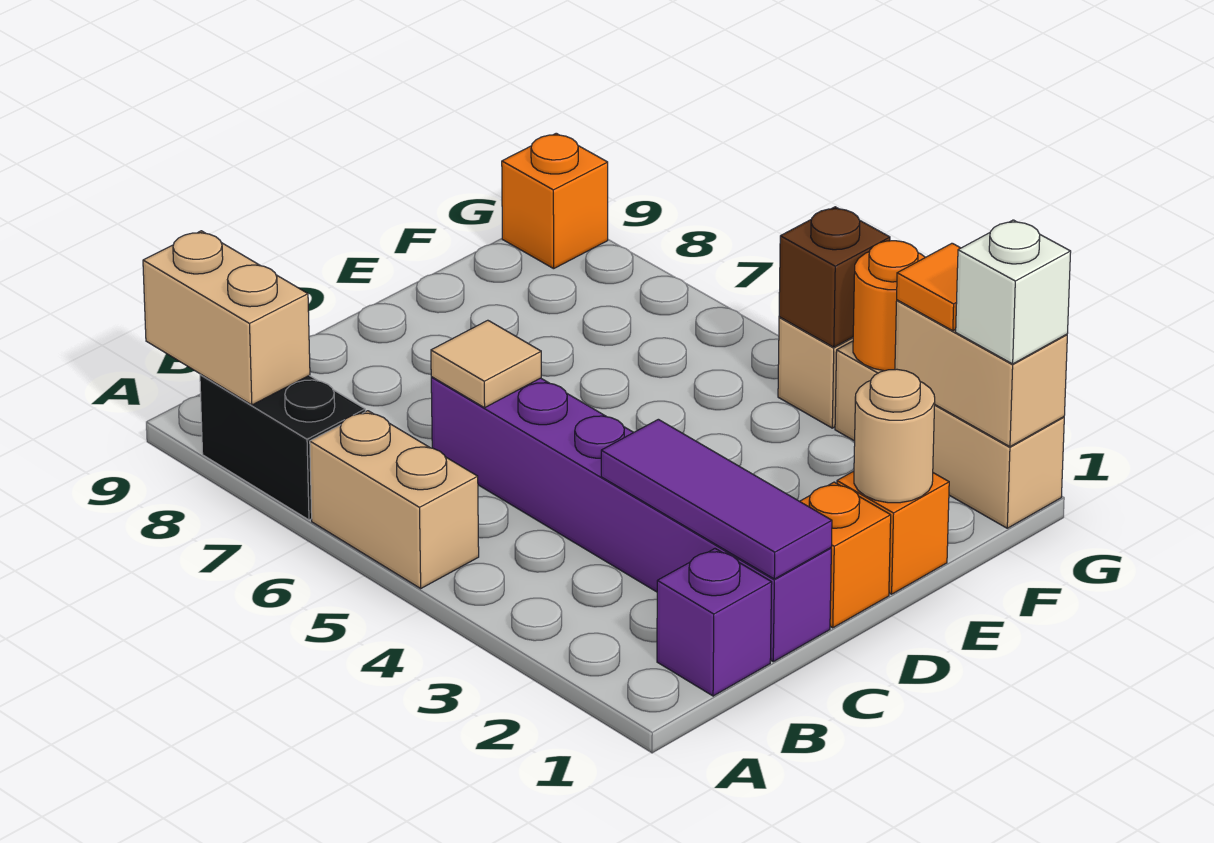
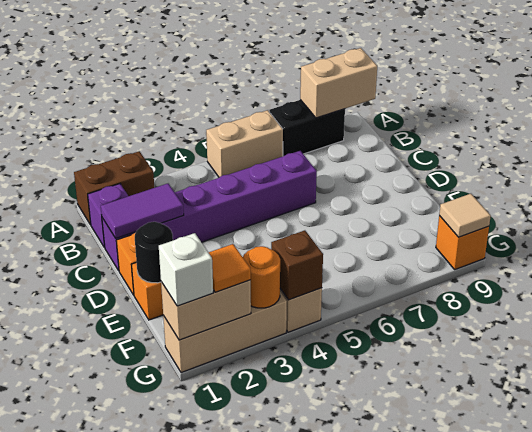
none -> brown 1x2 brick [74,151,154,225]
purple 1x3 tile [601,419,832,579] -> purple 1x2 tile [101,184,184,238]
tan 1x1 tile [431,320,541,408] -> tan 1x1 tile moved to [439,194,491,237]
tan 1x1 round brick [854,369,935,503] -> black 1x1 round brick [135,222,173,283]

